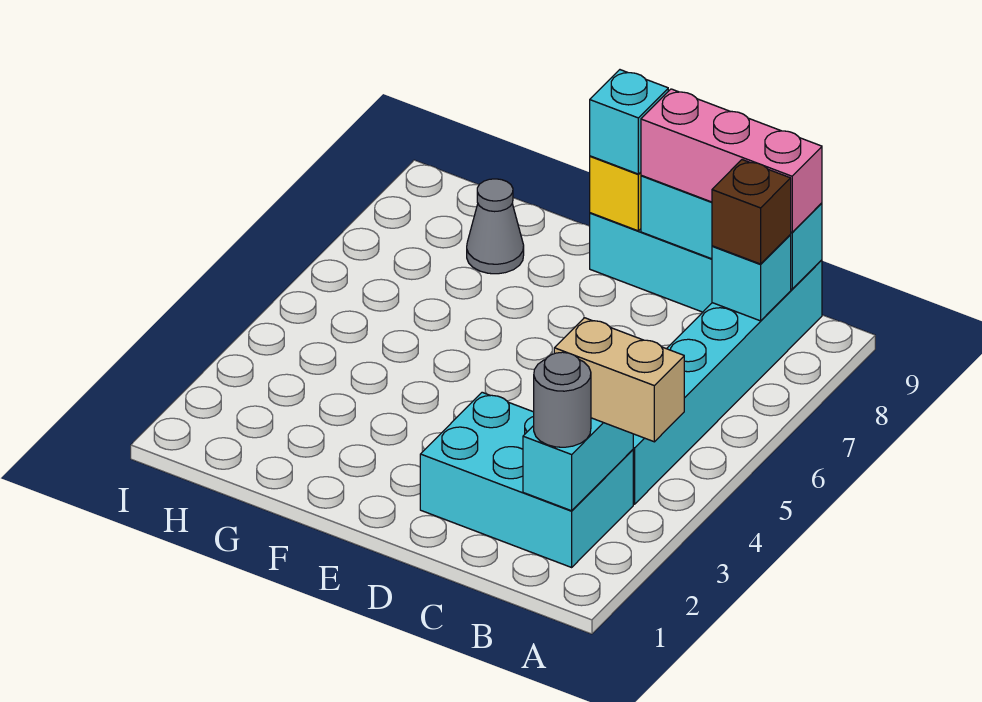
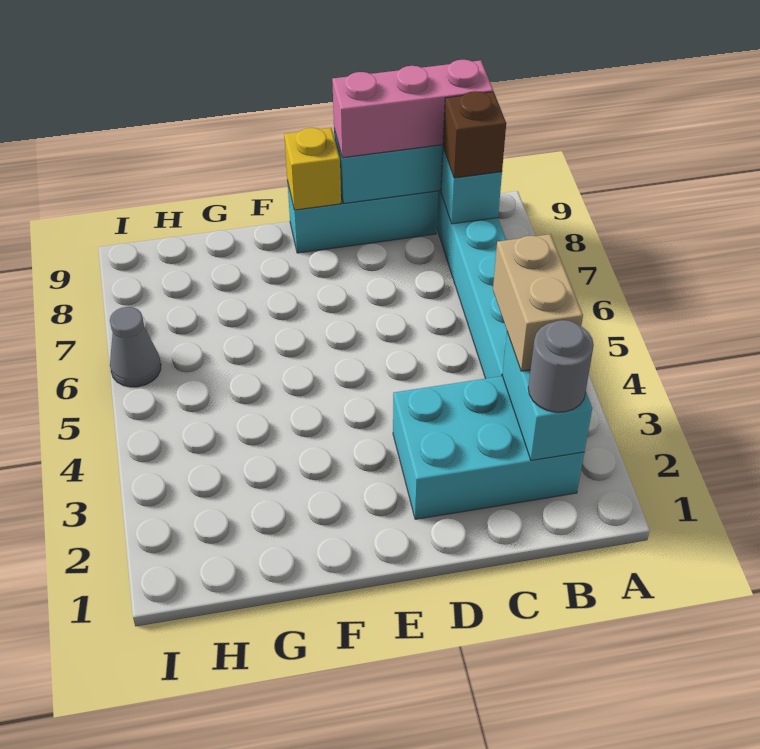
tan 1x2 brick [554,318,684,442] -> tan 1x2 brick turned to [493,234,583,371]
cyan 1x1 brick [590,70,668,174] -> none
grey 1x1 cone [467,179,524,274] -> grey 1x1 cone moved to [110,307,161,387]

